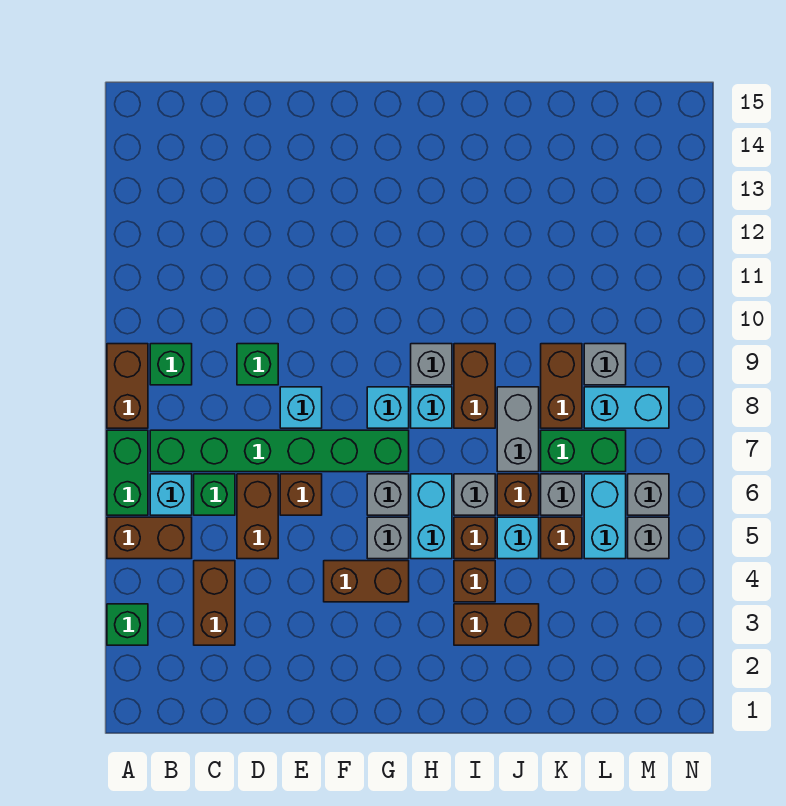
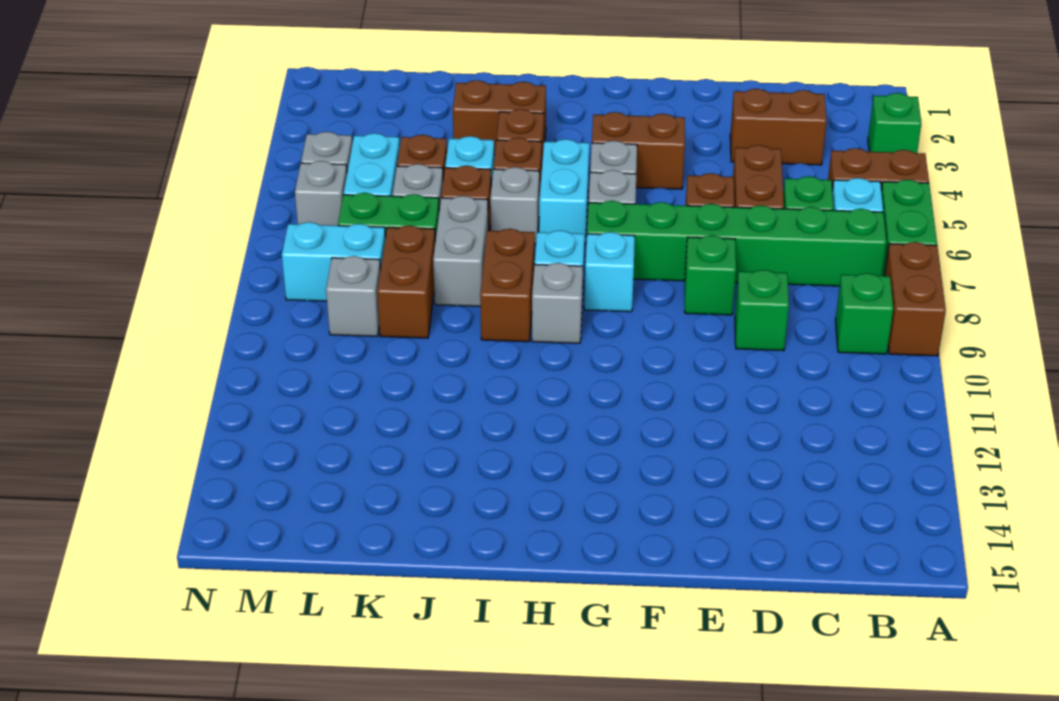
brown 1x2 brick [194,561,235,645] -> brown 1x2 brick turned to [730,89,827,165]
cyan 1x1 brick [280,387,322,428] -> green 1x1 brick [685,235,736,315]

